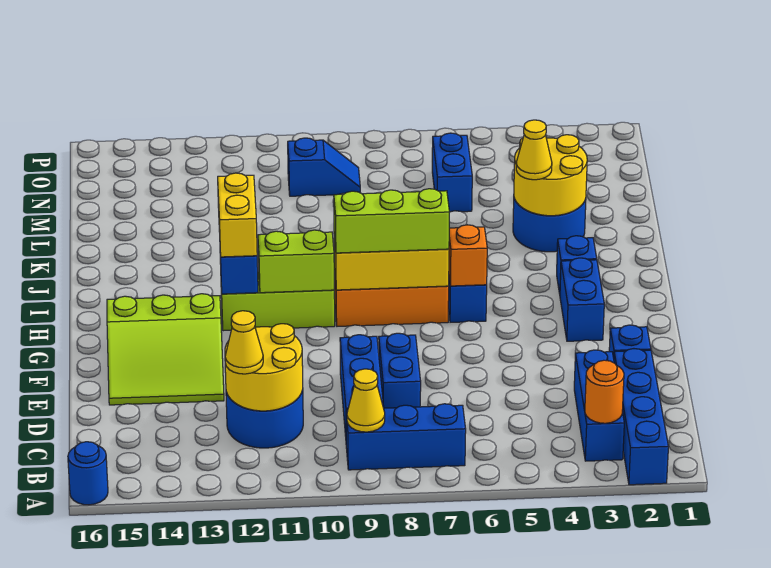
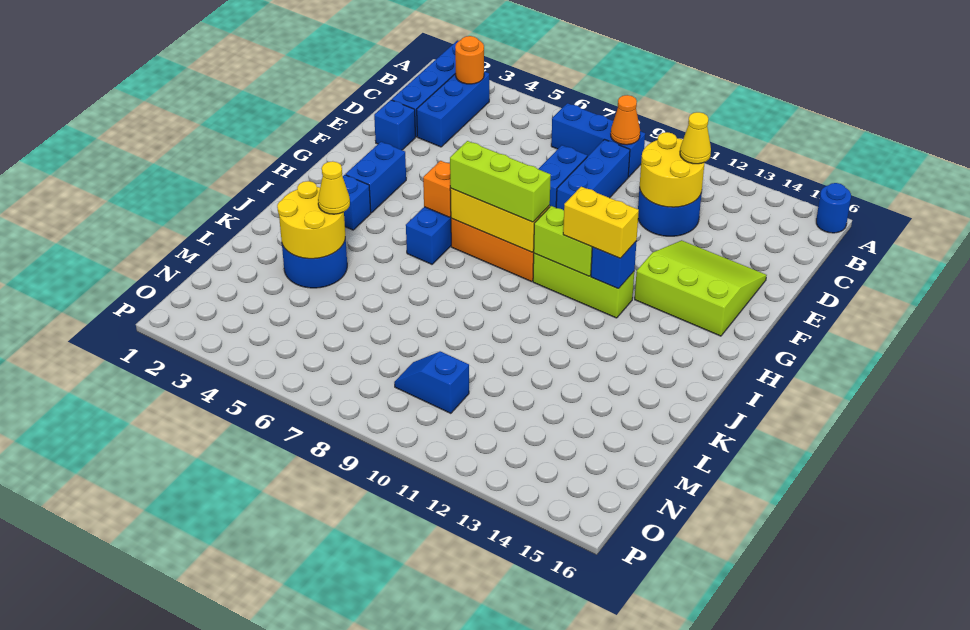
yellow 1x1 cone [347,369,385,432] -> orange 1x1 cone [611,95,640,145]
yellow 1x2 brick [218,173,257,257] -> yellow 1x2 brick turned to [563,187,639,258]
blue 1x2 brick [432,133,472,212] -> none

